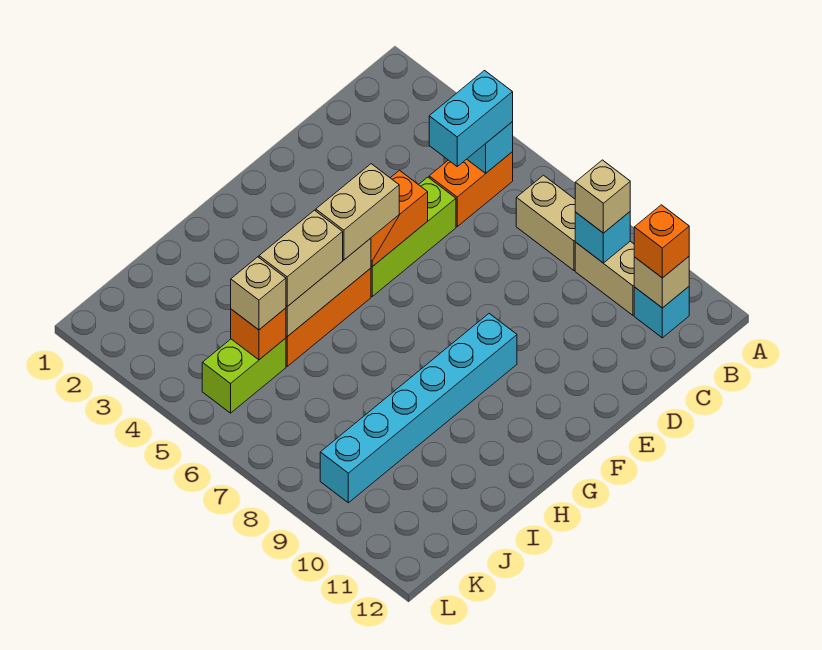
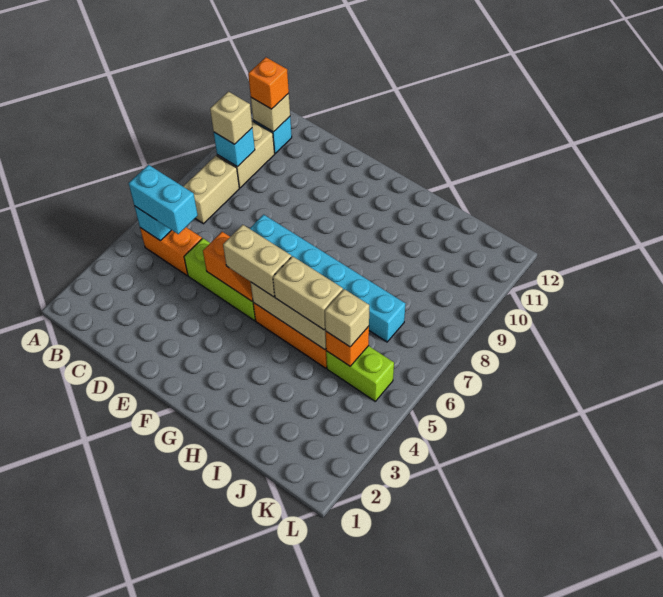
cyan 1x6 brick [320,314,517,503] -> cyan 1x6 brick moved to [250,215,405,342]

